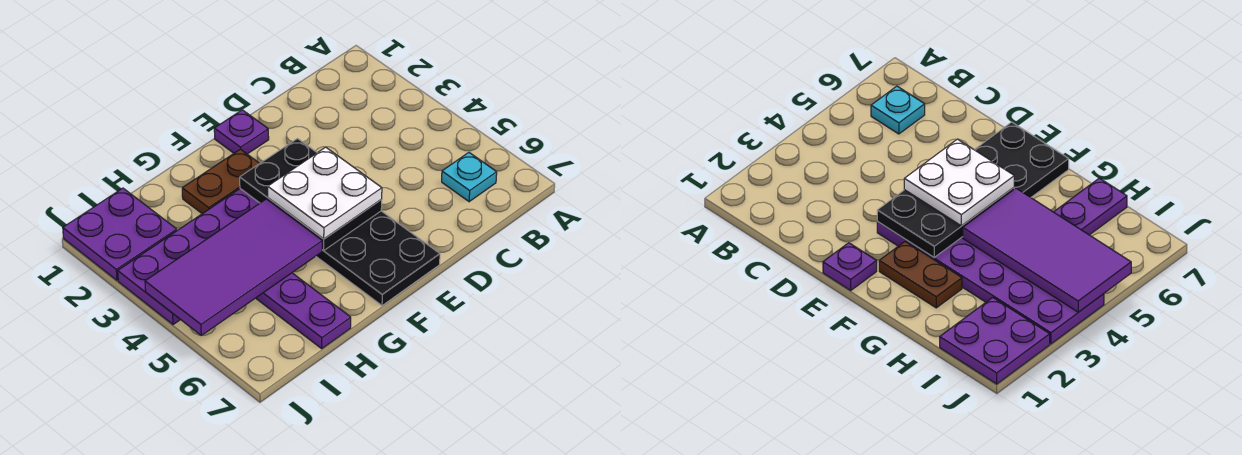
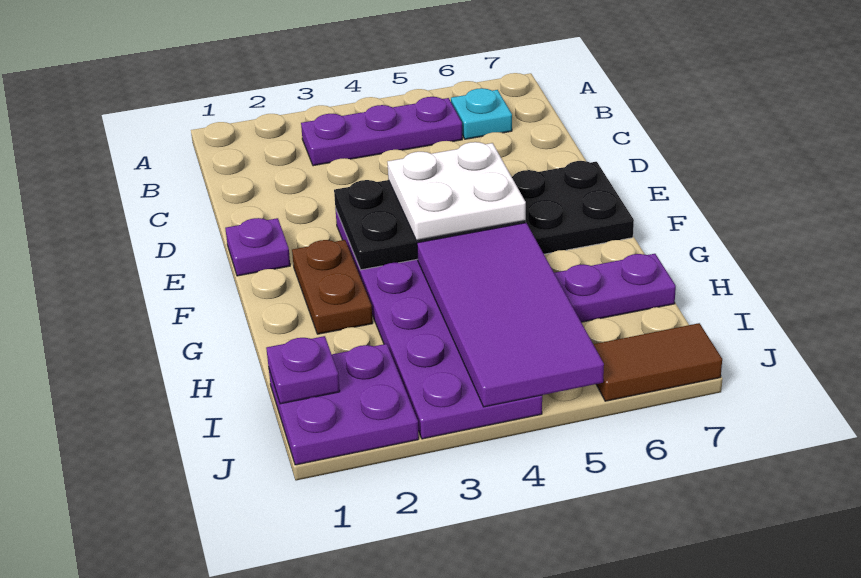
none -> purple 1x3 plate [301,97,462,166]
none -> purple 1x1 plate [266,336,340,404]
none -> brown 1x2 tile [593,323,722,401]

